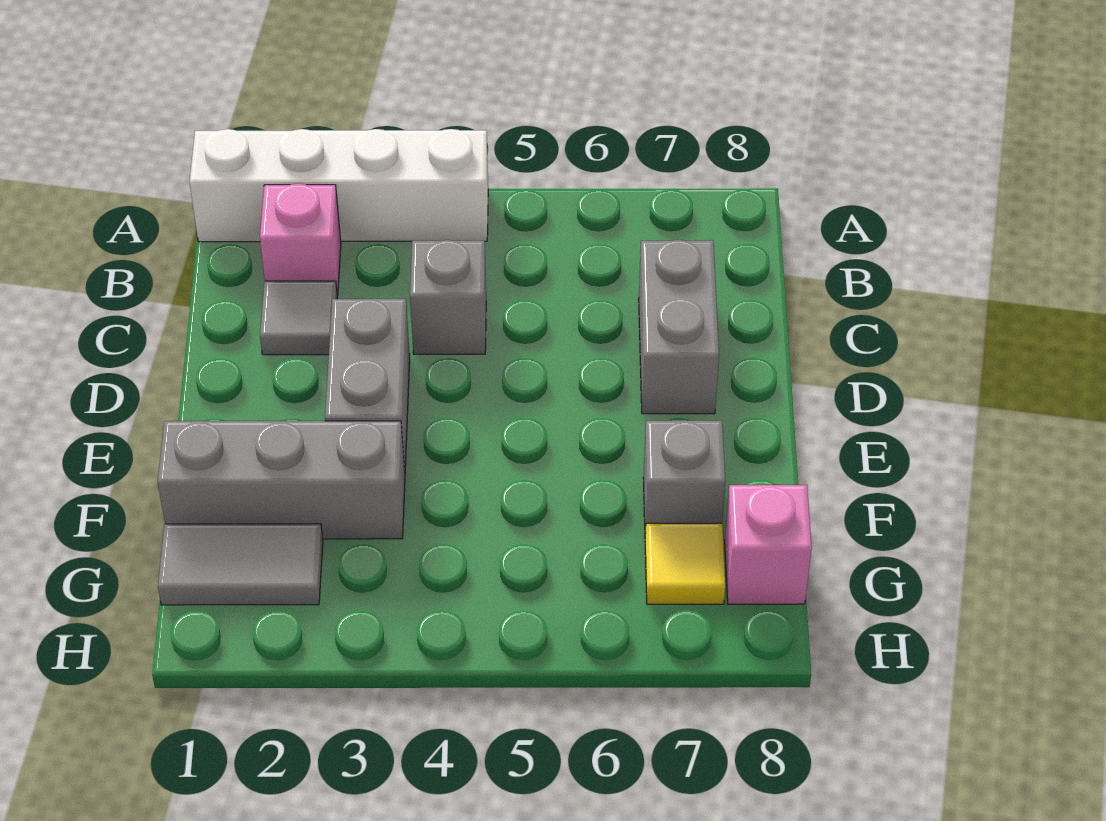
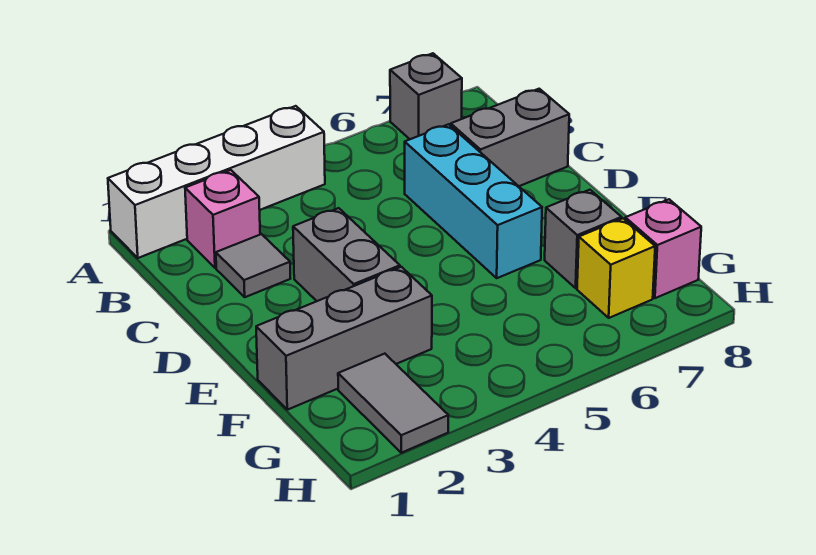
grey 1x1 brick [410,240,486,354] -> grey 1x1 brick moved to [390,53,462,139]
none -> cyan 1x3 brick [405,124,542,278]
grey 1x2 brick [639,240,719,414] -> grey 1x2 brick turned to [451,89,569,186]
grey 1x2 tile [158,524,323,605] -> grey 1x2 tile turned to [338,354,448,453]
yellow 1x1 tile [645,523,725,604] -> yellow 1x1 brick [577,219,655,318]

